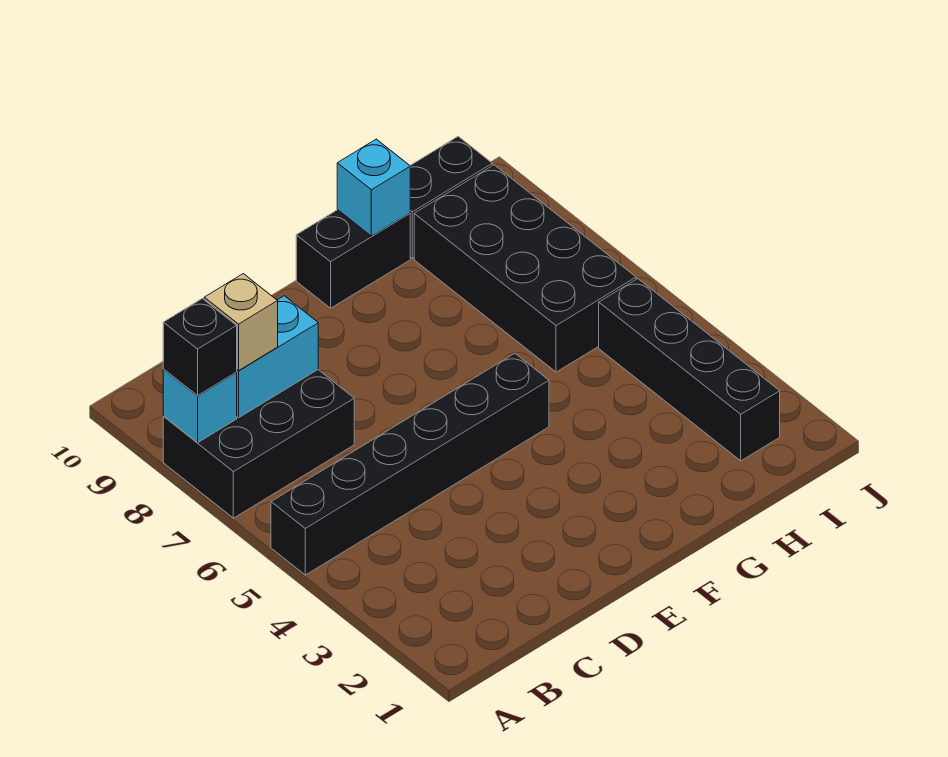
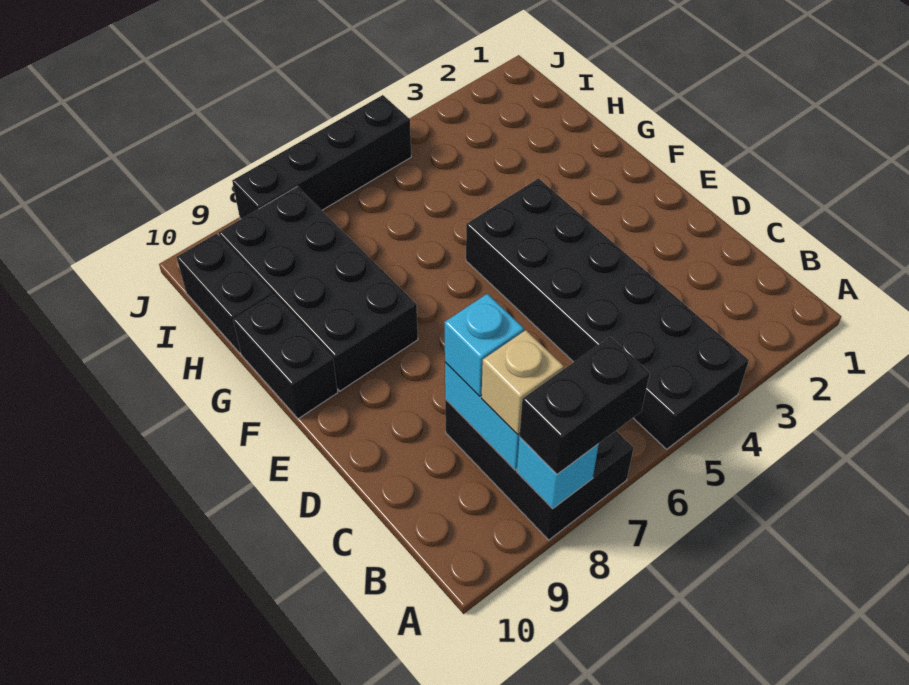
black 1x6 brick [271,353,549,575] -> black 2x6 brick [466,178,749,449]
black 1x1 brick [163,299,237,395] -> black 1x2 brick [519,337,650,474]
cyan 1x1 brick [337,139,410,236] -> cyan 1x1 brick moved to [445,294,524,396]
black 2x4 brick [414,165,636,372] -> black 2x4 brick turned to [219,187,418,391]
black 1x4 brick [599,279,780,461] -> black 1x4 brick moved to [232,95,411,219]

